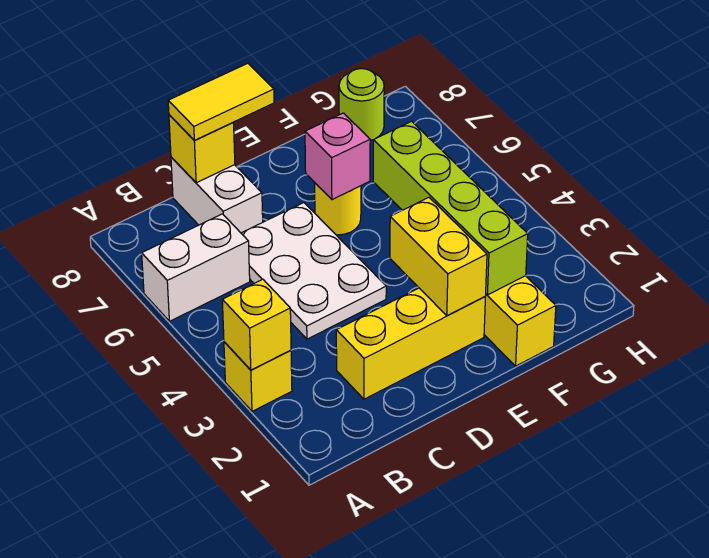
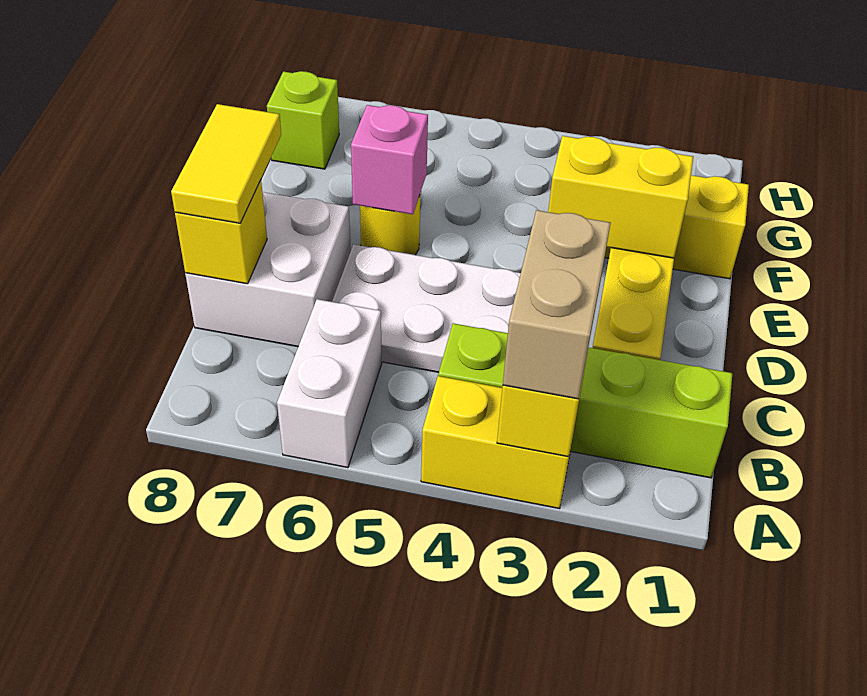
yellow 1x1 brick [224,342,292,411] -> yellow 1x2 brick [421,376,577,509]
none -> tan 1x2 brick [503,210,610,399]
white 1x2 brick [171,157,263,233] -> white 2x2 brick [185,192,351,347]
lime 1x4 brick [373,121,528,295] -> lime 1x4 brick moved to [438,323,733,478]
lime 1x1 round brick [339,69,384,141] -> lime 1x1 brick [267,71,339,169]

